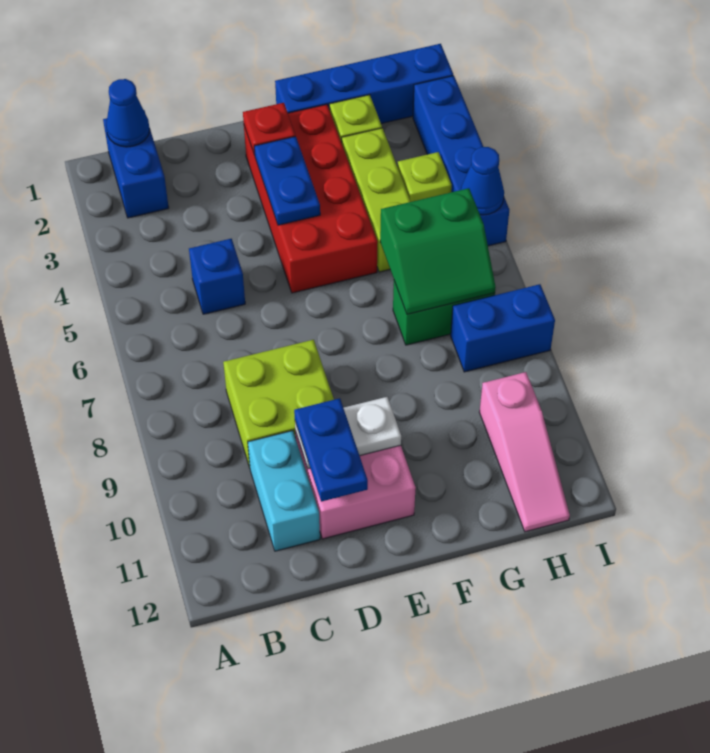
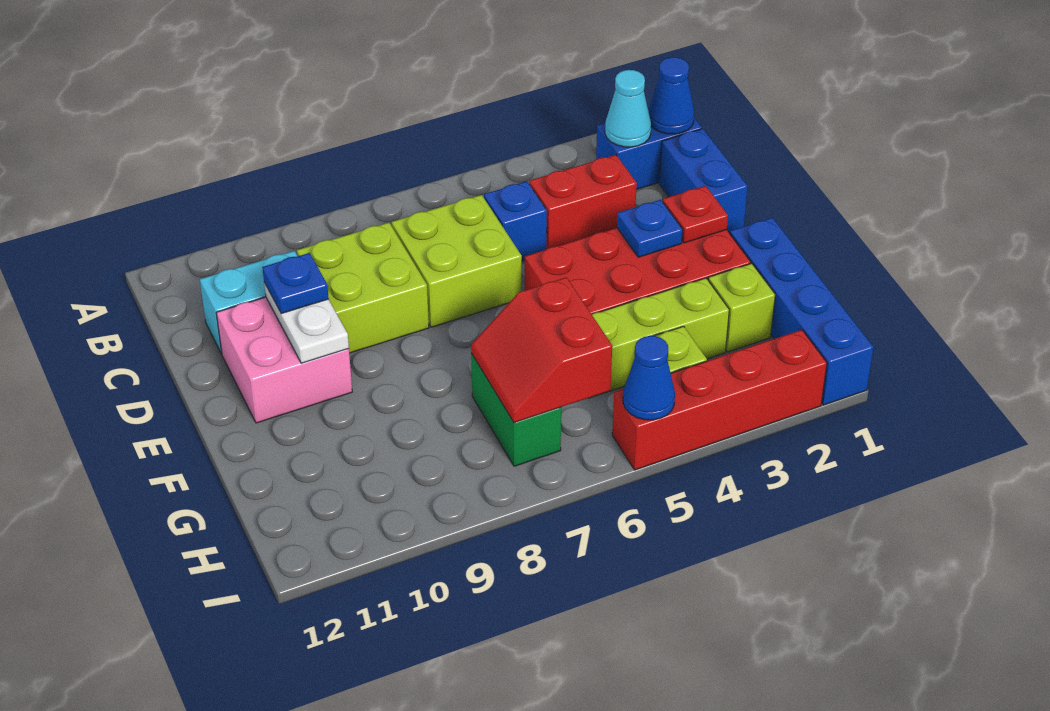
none -> cyan 1x1 cone [605,70,651,147]
none -> red 1x2 brick [529,155,637,249]
none -> lime 2x2 brick [392,195,522,327]
blue 1x2 plate [294,398,368,502] -> blue 1x1 plate [262,253,329,314]
blue 1x2 plate [254,136,320,225] -> blue 1x1 plate [617,200,683,257]
green 2x2 slope [380,188,496,314] -> red 2x2 slope [471,277,612,423]
blue 1x2 brick [451,284,555,372] -> blue 1x2 brick moved to [660,129,747,233]
pink 1x3 slope [479,372,570,532] -> none
blue 1x4 brick [413,76,509,246] -> red 1x4 brick [612,330,827,470]

